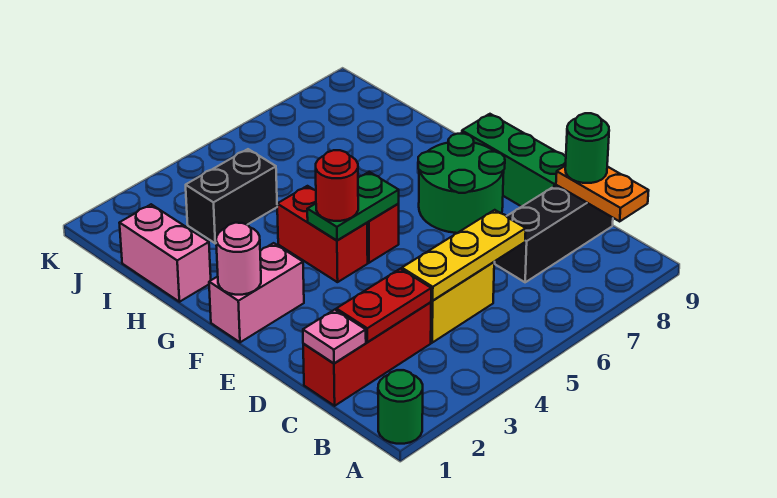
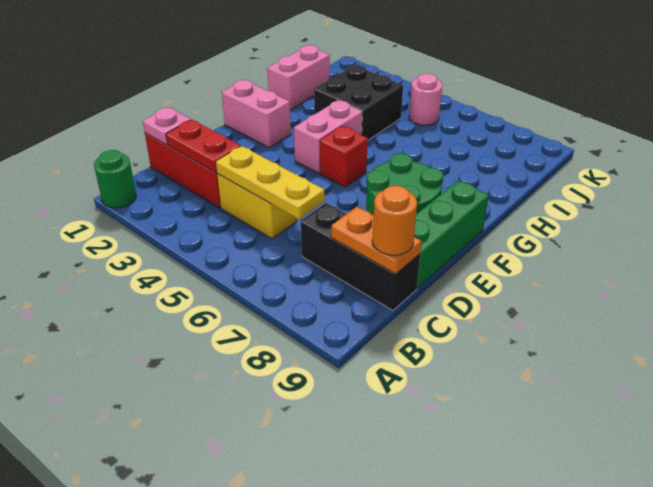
orange 1x2 plate [556,166,649,221] -> orange 1x2 plate turned to [331,207,422,274]
green 1x1 round brick [565,113,609,183] -> orange 1x1 round brick [372,186,417,255]
pink 1x1 round brick [216,223,261,295] -> pink 1x1 round brick moved to [409,74,442,125]
red 1x2 brick [277,186,368,282] -> pink 1x2 brick [294,101,362,173]
green 1x2 plate [307,172,399,241] -> none
red 1x1 round brick [316,150,358,221] -> none
black 1x2 brick [186,149,277,243] -> black 2x2 brick [314,65,403,140]

